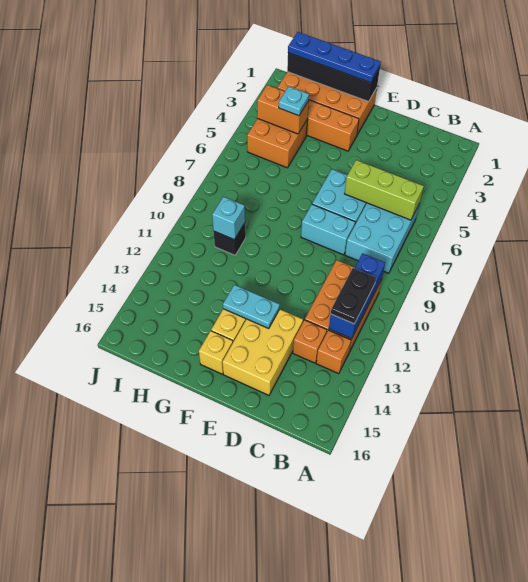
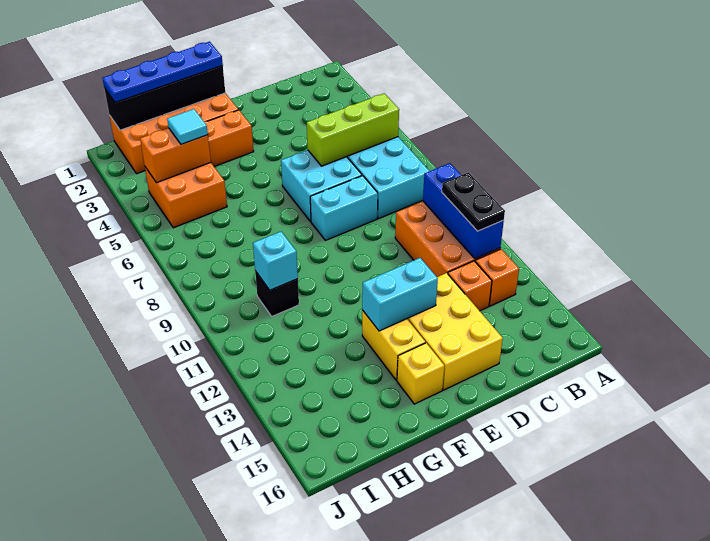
cyan 1x2 plate [223,285,280,328] -> cyan 1x2 brick [362,258,438,331]
cyan 1x1 plate [279,87,309,116] -> cyan 1x1 tile [167,109,208,144]

